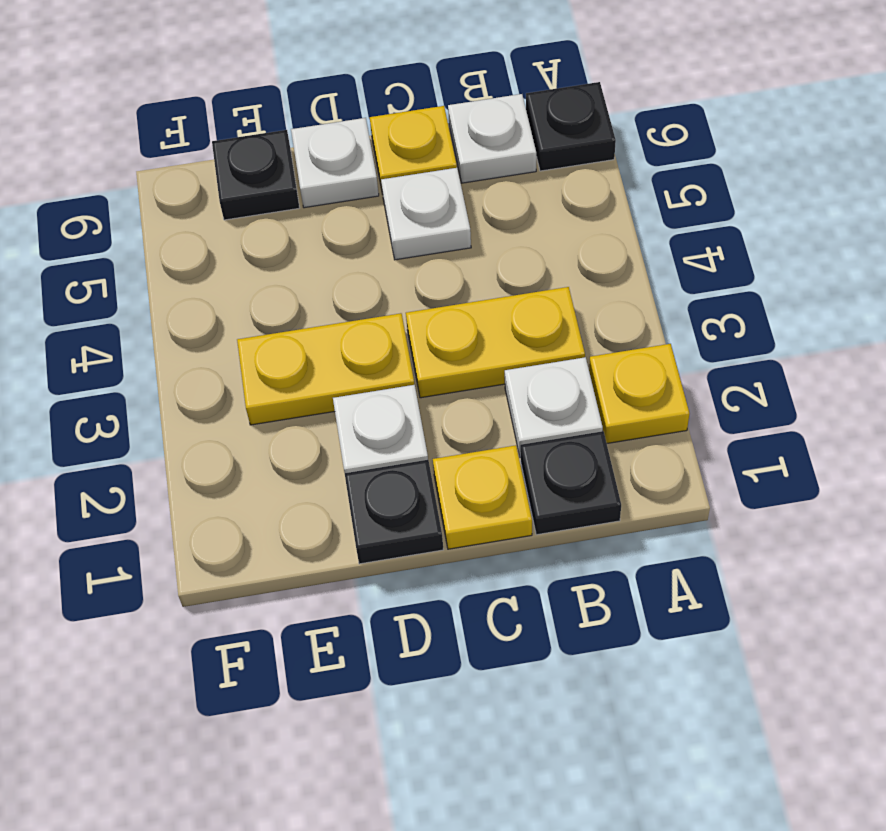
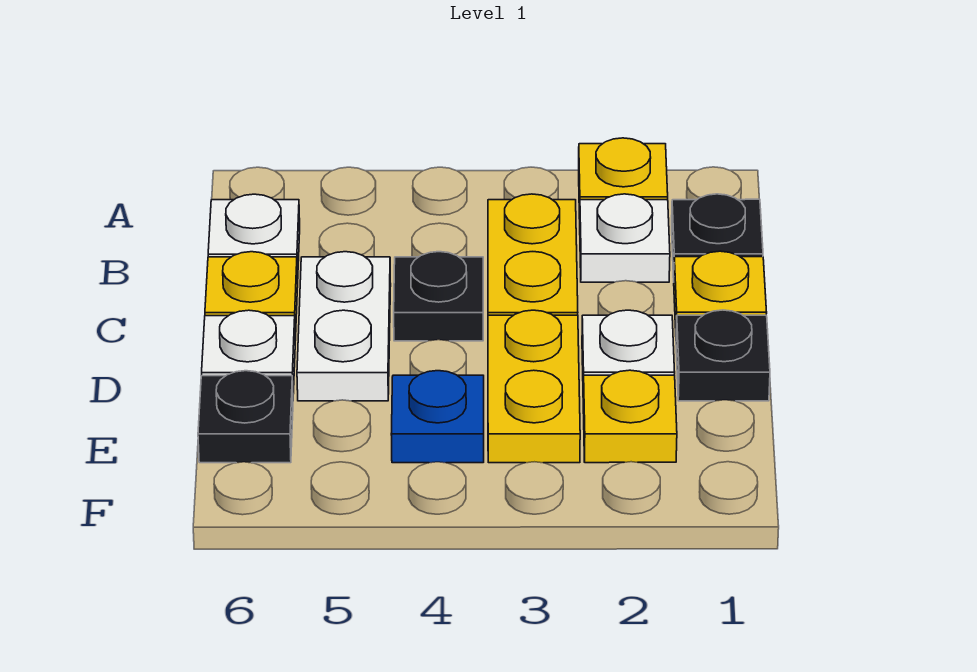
black 1x1 plate [526,82,616,171] -> black 1x1 plate moved to [394,252,483,341]
white 1x1 plate [381,168,471,260] -> white 1x2 plate [297,252,391,401]
none -> yellow 1x1 plate [583,370,677,463]
none -> blue 1x1 plate [391,371,484,463]

